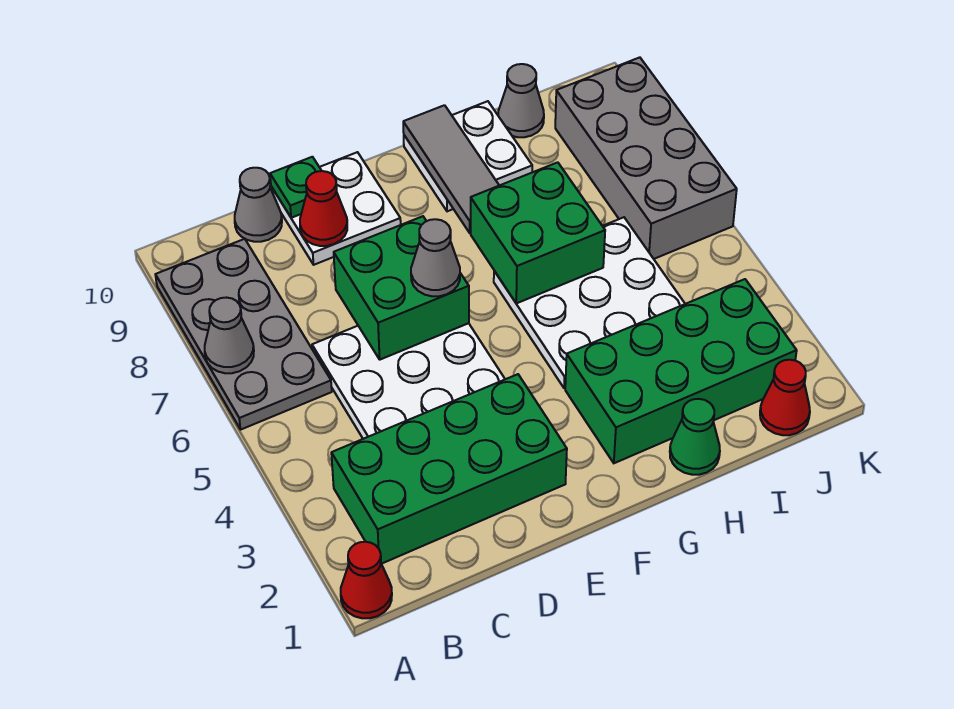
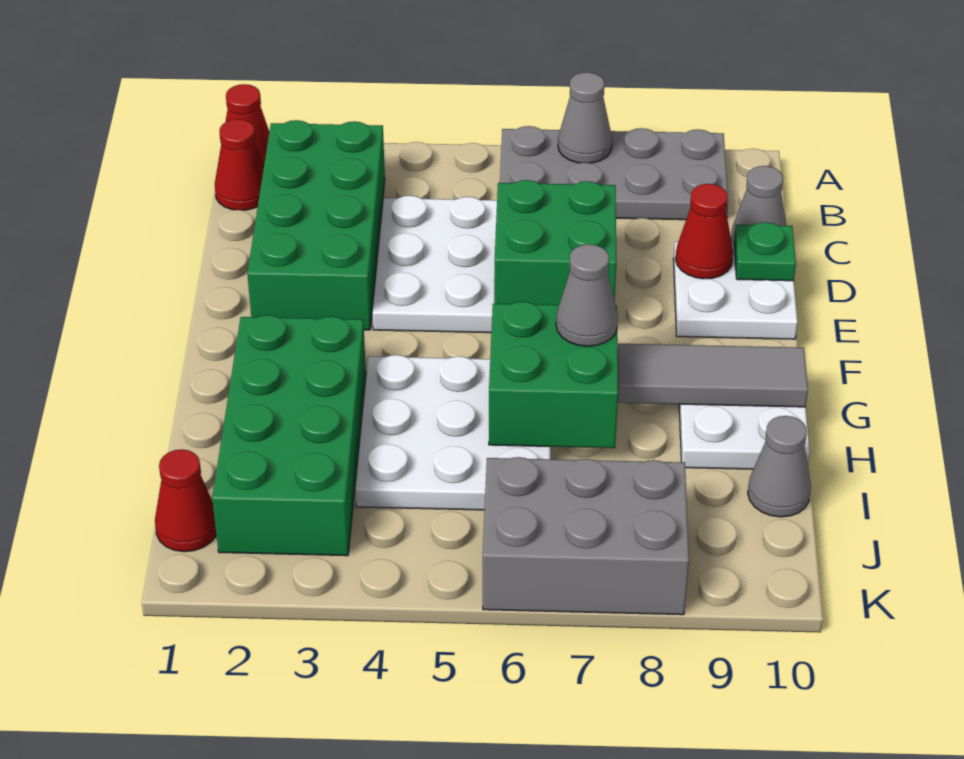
none -> red 1x1 cone [215,119,264,210]
grey 1x1 cone [411,219,460,296] -> grey 1x1 cone moved to [556,244,618,346]
green 1x1 cone [670,399,720,475] -> none
grey 2x4 brick [555,57,737,259] -> grey 2x3 brick [483,457,689,615]

